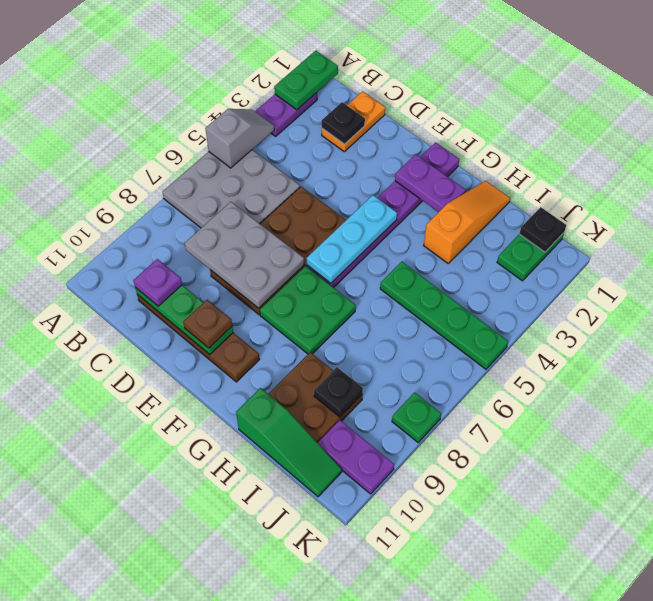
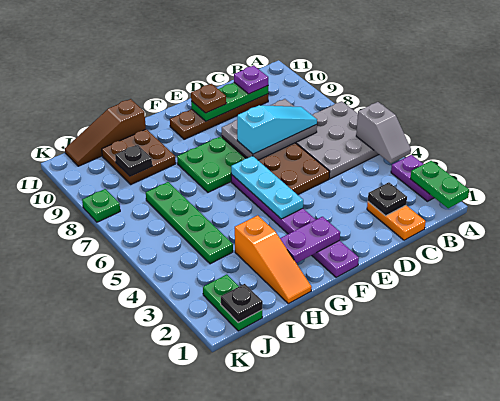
none -> cyan 1x3 slope [237,105,317,154]
green 1x4 plate [380,262,508,369] -> green 1x4 plate turned to [146,182,233,264]
green 1x3 slope [236,388,342,497] -> brown 1x3 slope [65,99,146,166]
purple 1x2 plate [318,420,394,494] -> none

